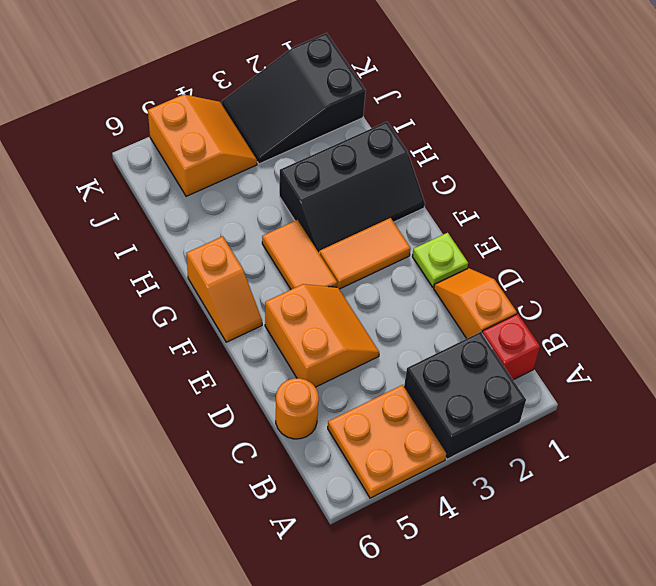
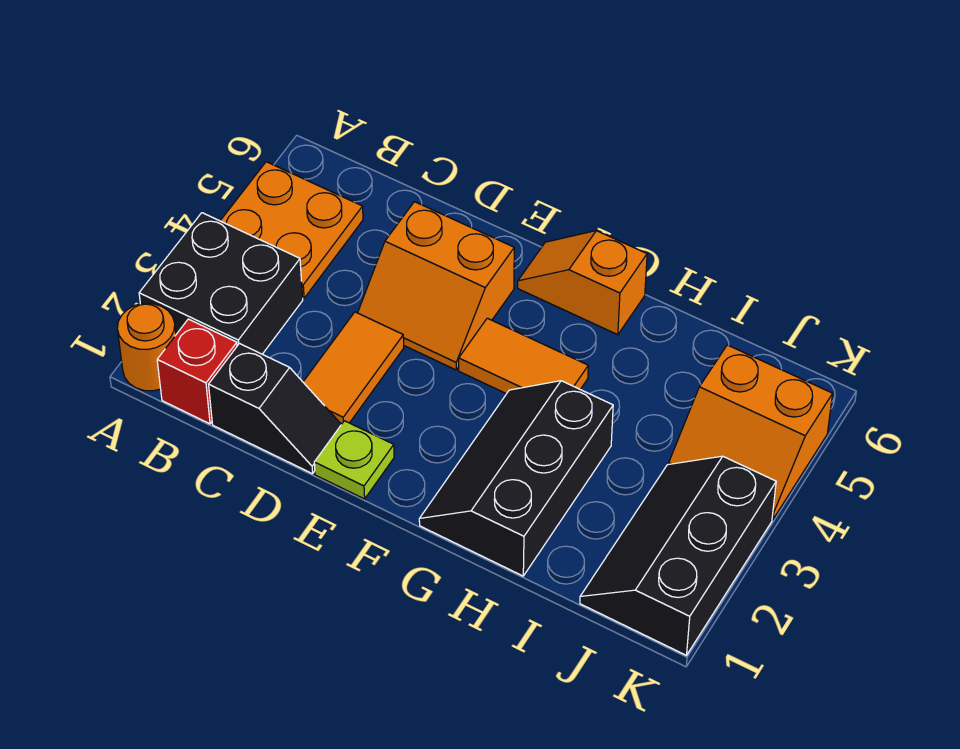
orange 1x2 slope [434,268,517,339] -> black 1x2 slope [209,344,341,474]
orange 1x1 round brick [276,378,319,439] -> orange 1x1 round brick moved to [117,303,176,391]
orange 1x2 tile [319,218,411,289] -> orange 1x2 tile moved to [303,312,404,424]
black 2x3 slope [222,33,366,164] -> black 2x3 slope turned to [580,456,776,655]

